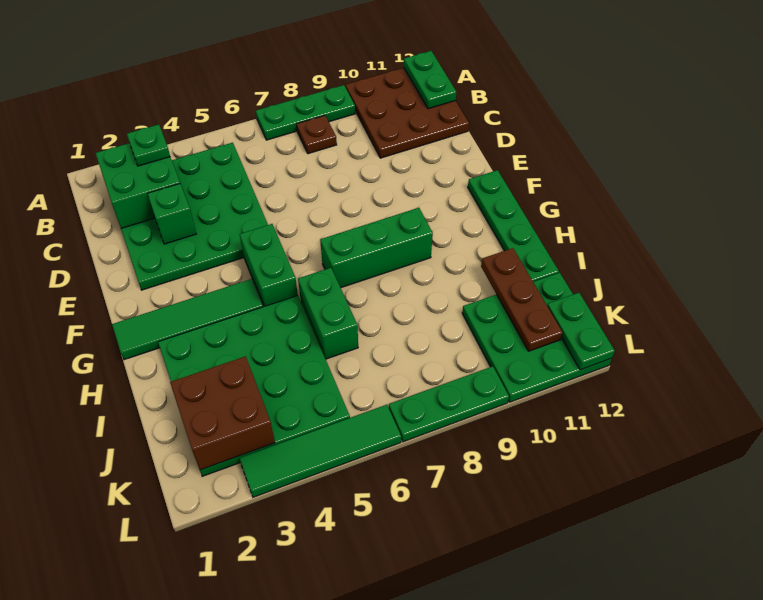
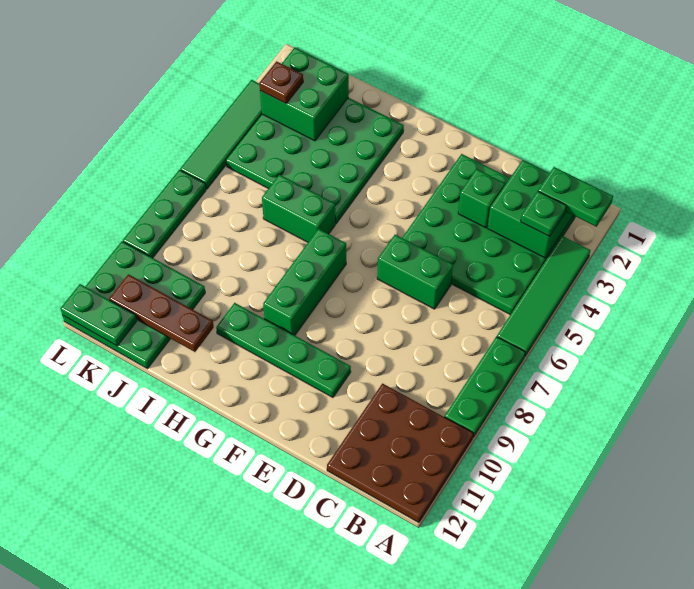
green 1x2 plate [404,51,456,109] -> green 1x2 plate moved to [538,167,613,227]
brown 1x1 plate [297,116,337,154] -> brown 1x1 plate moved to [259,61,303,103]
green 1x2 brick [240,224,298,307] -> green 1x2 brick moved to [377,235,453,309]
green 1x4 plate [468,170,559,282] -> green 1x4 plate moved to [216,303,351,397]
green 1x4 tile [112,279,263,360] -> green 1x4 tile moved to [497,236,590,356]
brown 2x2 brick [170,356,275,470] -> green 2x2 brick [260,47,349,141]

